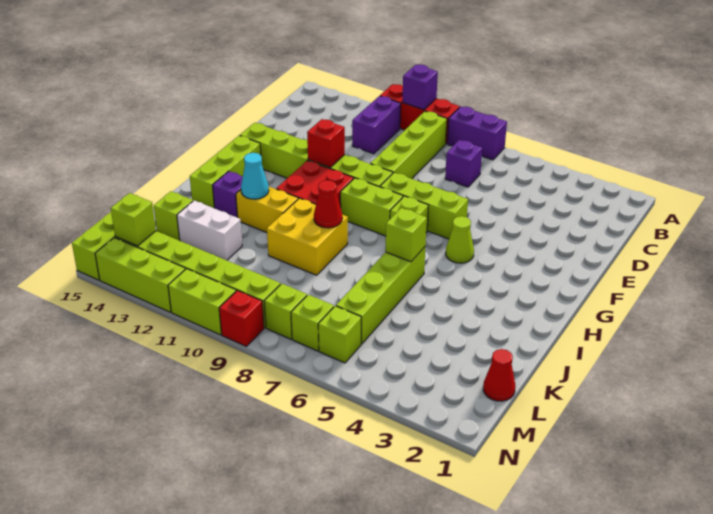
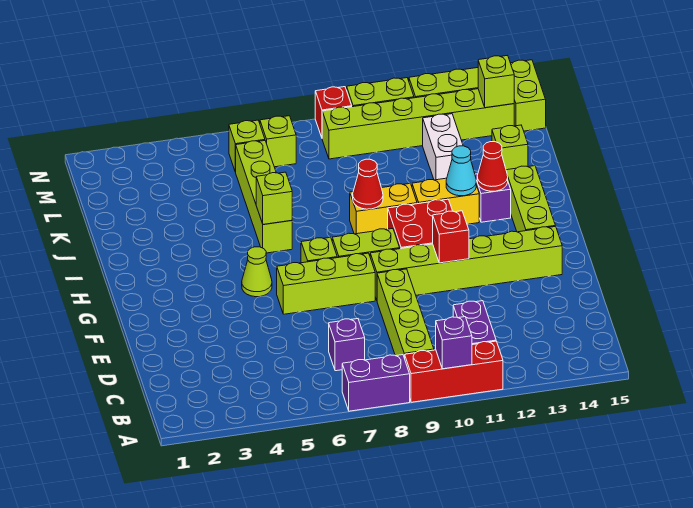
yellow 2x2 brick [267,198,348,275] -> yellow 1x2 brick [350,183,417,234]
white 1x2 brick [177,200,242,260] -> white 1x2 brick turned to [423,114,463,180]
red 1x1 cone [483,349,515,401] -> red 1x1 cone moved to [477,142,508,191]
lime 1x1 brick [264,284,307,339] -> none

